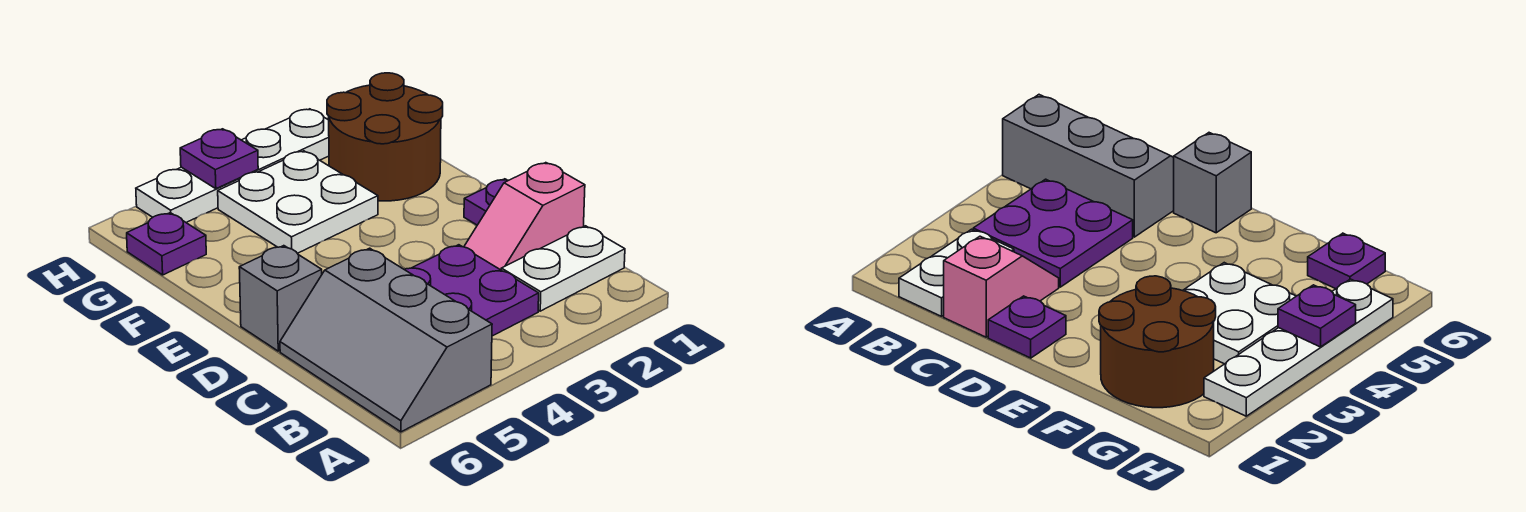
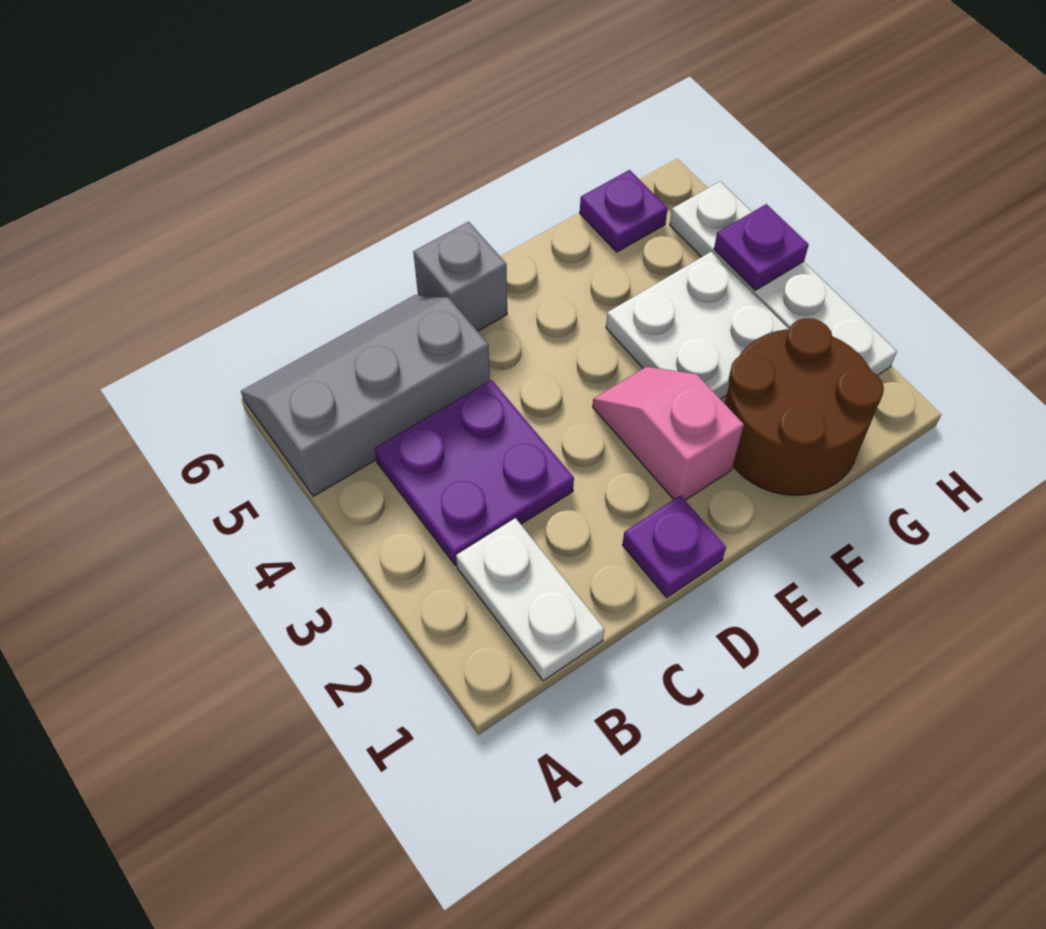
pink 1x2 slope [464,163,585,270] -> pink 1x2 slope moved to [593,367,744,500]

